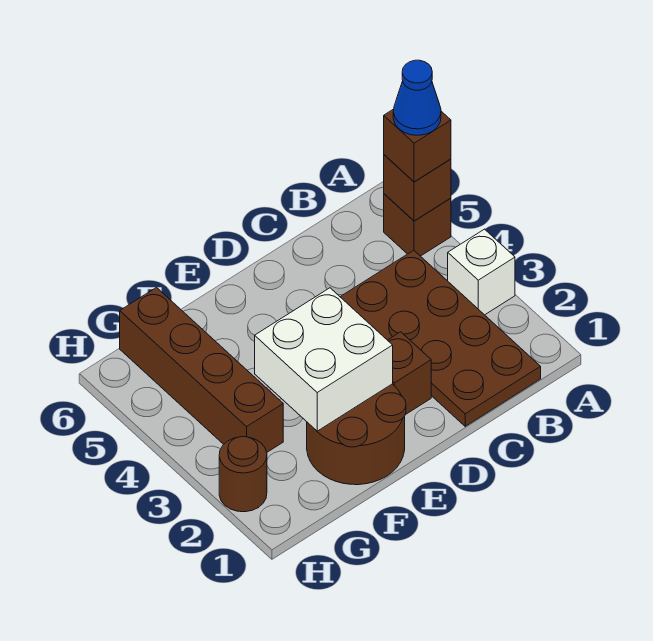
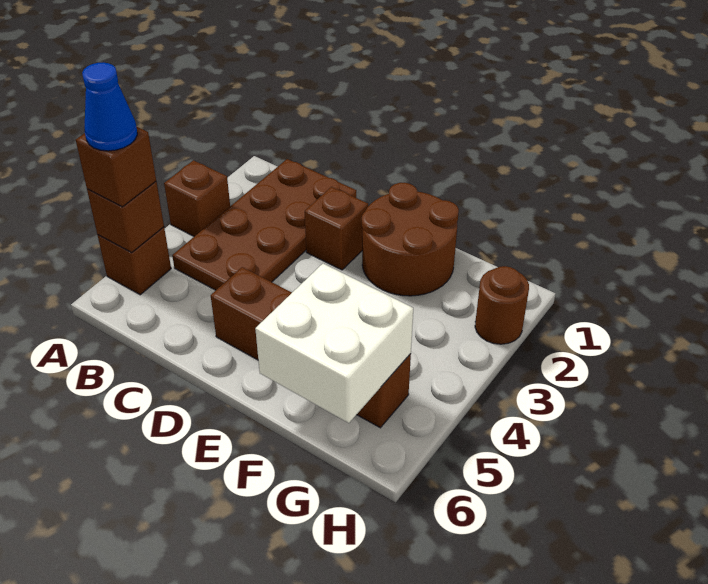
white 1x1 brick [448,229,515,315] -> brown 1x1 brick [164,160,230,236]
white 2x2 brick [255,288,393,431] -> white 2x2 brick moved to [255,264,413,423]
brown 1x4 brick [120,288,283,452] -> brown 1x4 brick turned to [211,267,411,428]

